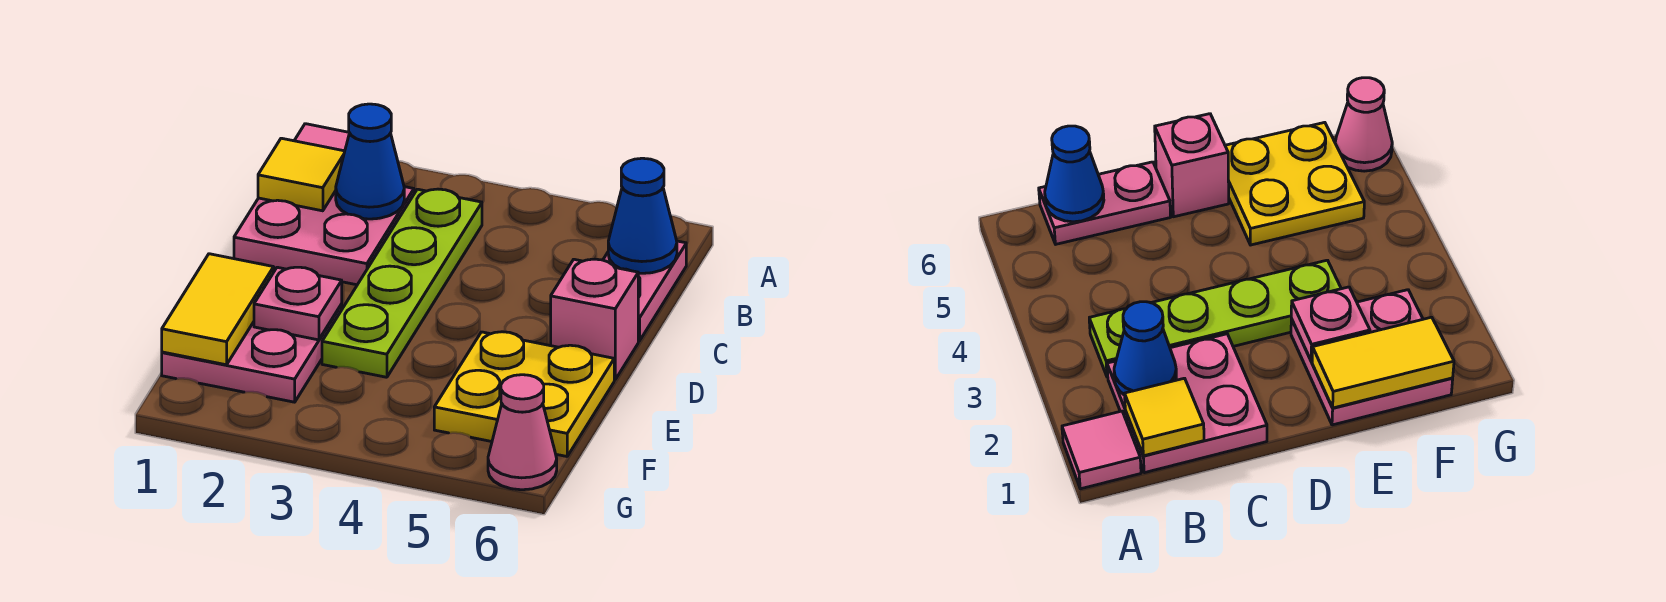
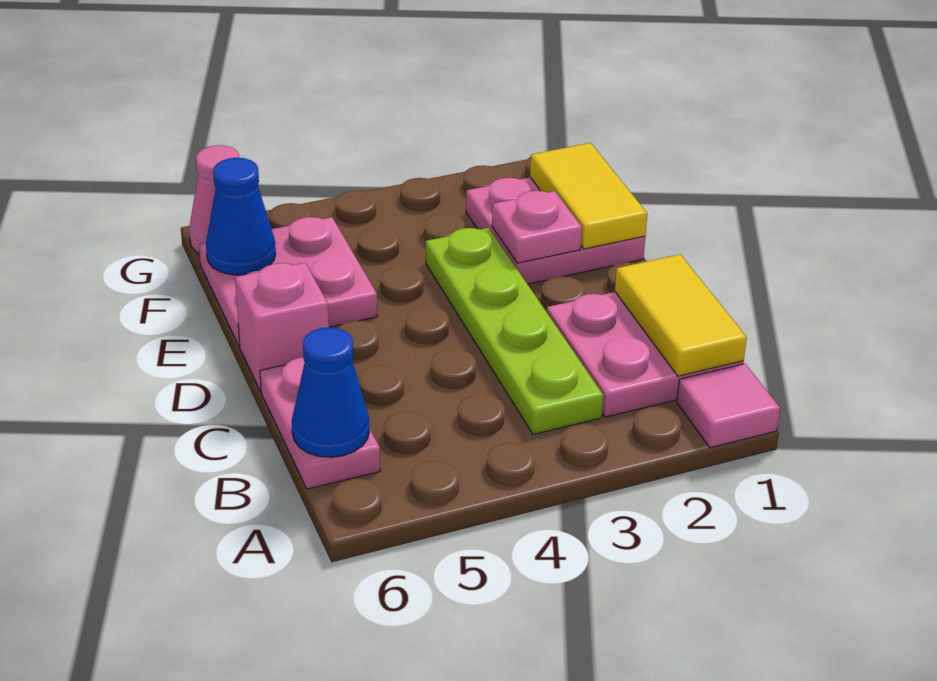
yellow 1x1 tile [258,138,345,211] -> yellow 1x2 tile [615,254,747,376]
blue 1x1 cone [336,104,404,219] -> blue 1x1 cone moved to [206,158,276,275]
yellow 2x2 plate [434,332,614,456] -> pink 2x2 plate [199,217,377,347]

